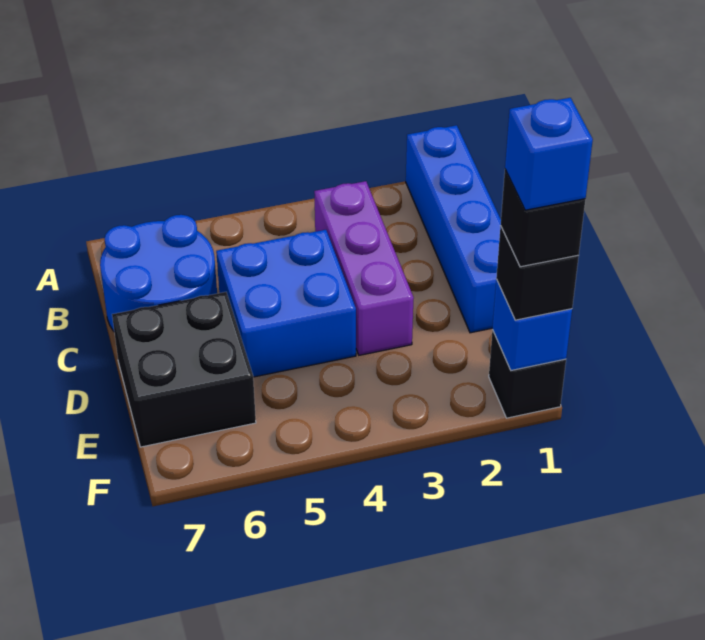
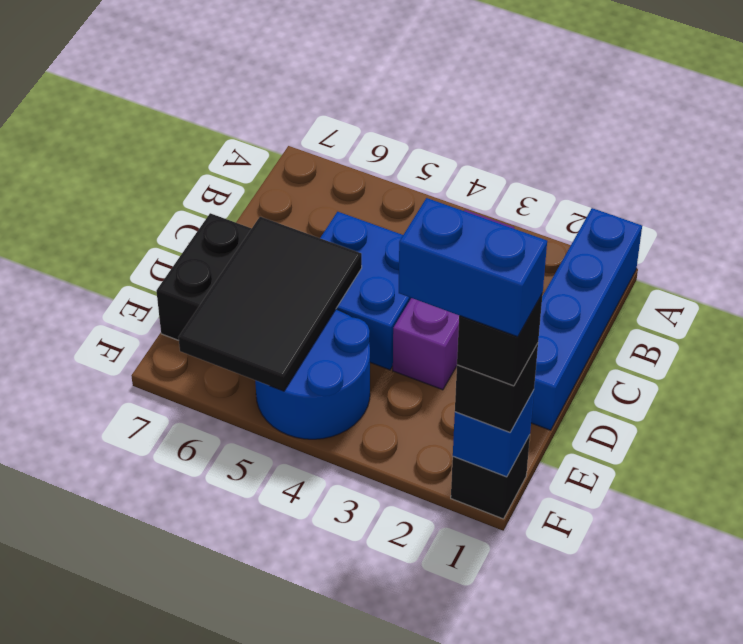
blue 2x2 round brick [100,215,217,331] -> blue 2x2 round brick moved to [255,309,370,439]
none -> black 2x3 tile [178,217,362,391]
blue 1x1 brick [505,98,593,210] -> blue 1x2 brick [399,198,547,337]

